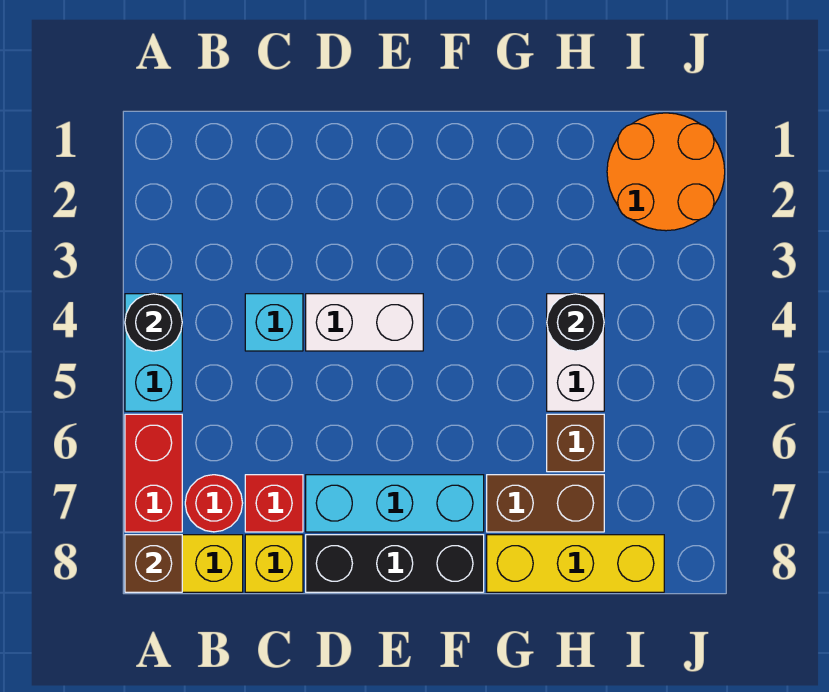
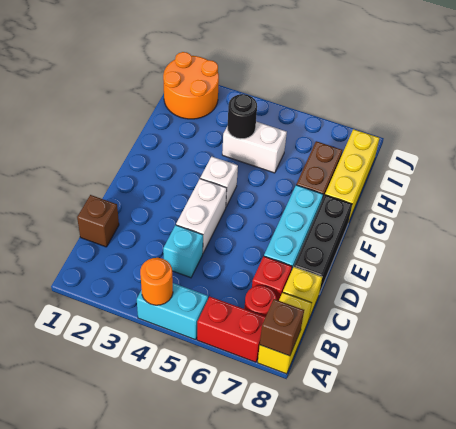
black 1x1 round brick [125,294,182,351] -> orange 1x1 round brick [140,258,173,305]
none -> white 1x1 brick [200,157,238,206]
brown 1x1 brick [547,414,604,472] -> brown 1x1 brick moved to [77,195,119,247]

